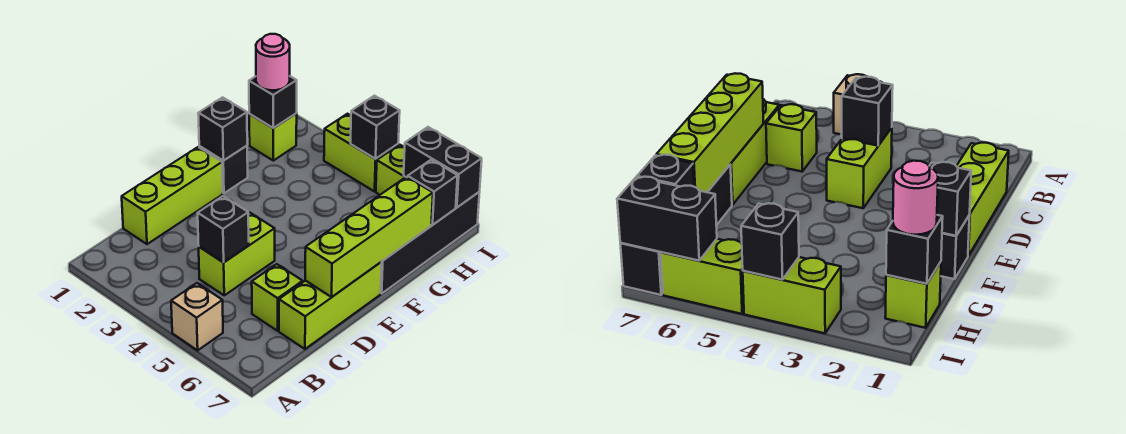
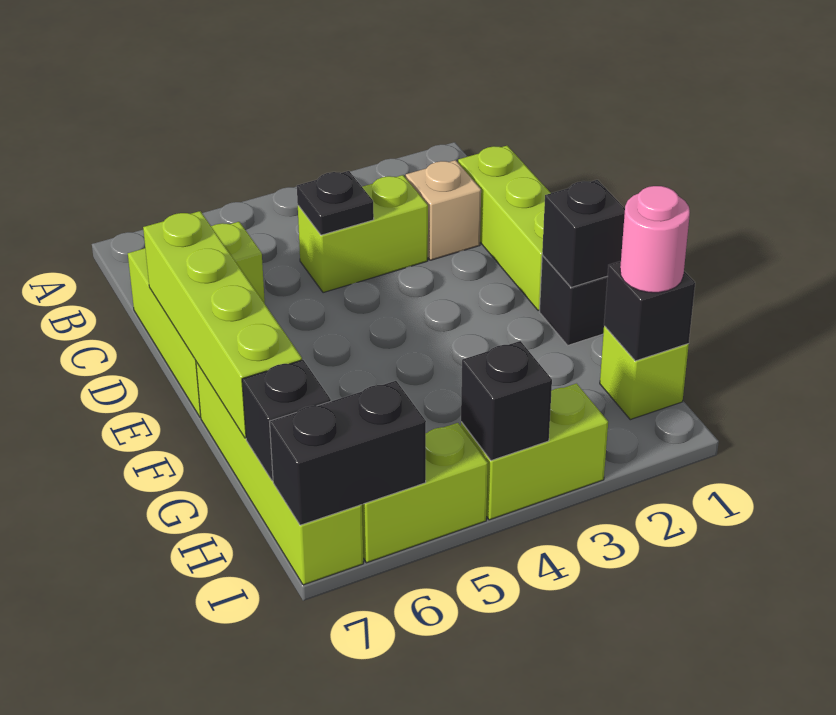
tan 1x1 brick [171,283,223,350] -> tan 1x1 brick moved to [406,160,481,260]
lime 1x2 brick [199,212,275,295] -> lime 1x2 brick turned to [298,175,428,293]
black 1x1 brick [198,196,249,262] -> black 1x1 plate [297,171,374,235]
black 1x4 brick [381,192,480,293] -> lime 1x4 brick [196,362,363,585]

